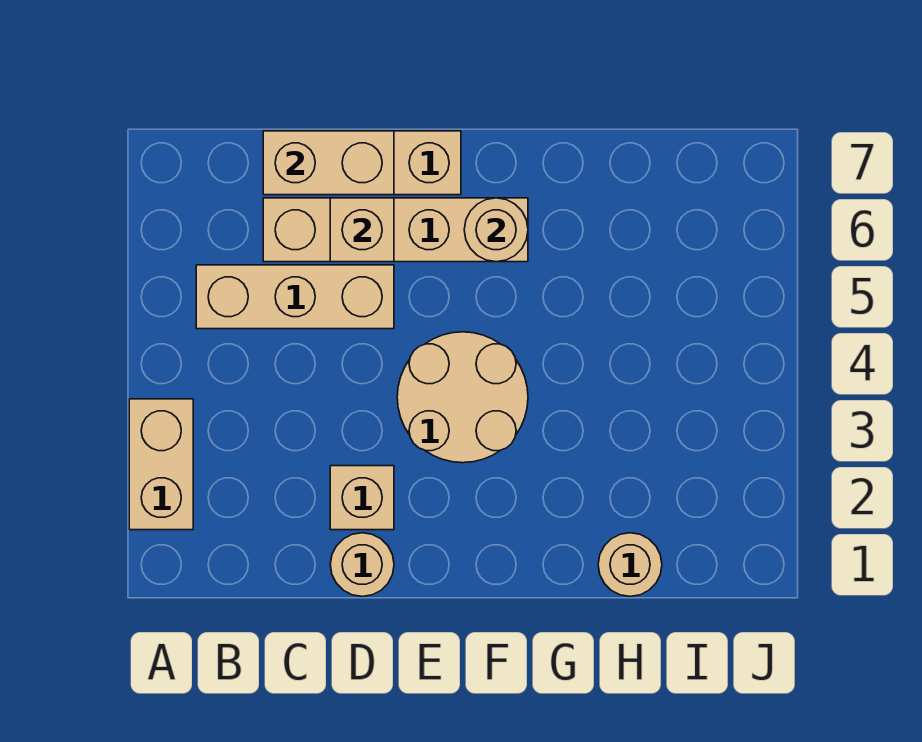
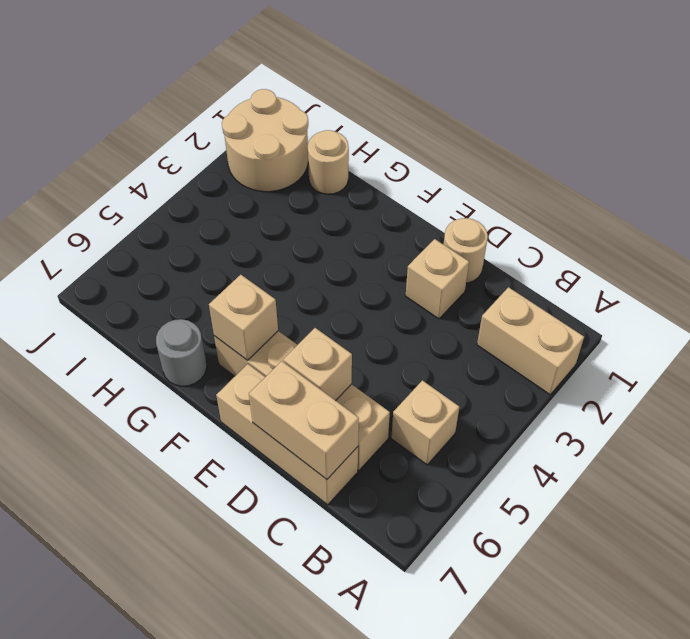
tan 1x2 brick [129,399,193,530] -> tan 1x2 brick turned to [477,287,584,395]
tan 1x3 brick [196,265,394,329] -> tan 1x1 brick [391,380,459,465]
tan 2x2 round brick [397,332,528,463] -> tan 2x2 round brick moved to [222,89,308,192]
tan 1x1 round brick [464,198,528,262] -> tan 1x1 brick [209,275,278,360]
none -> grey 1x1 round brick [156,319,207,386]

